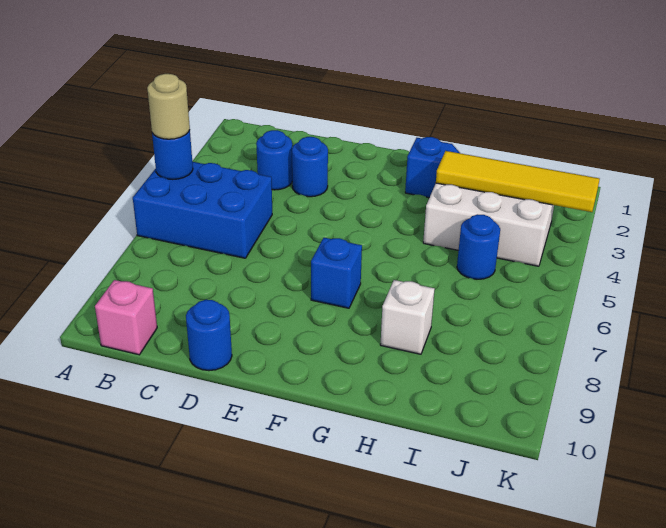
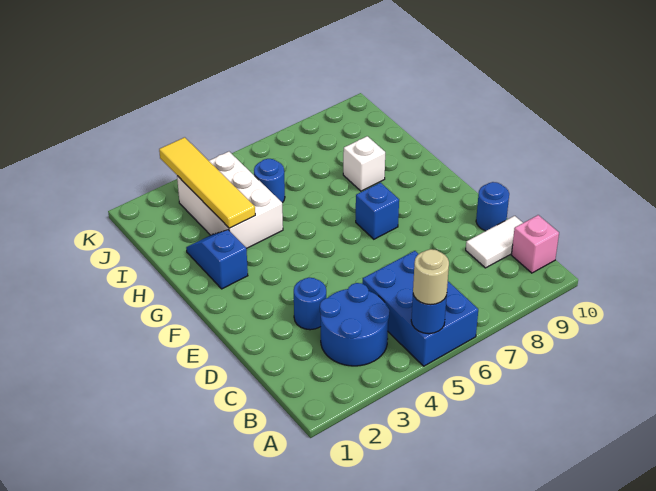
blue 1x1 round brick [256,130,292,190] -> blue 2x2 round brick [320,283,389,366]
none -> white 1x2 tile [466,216,523,268]

